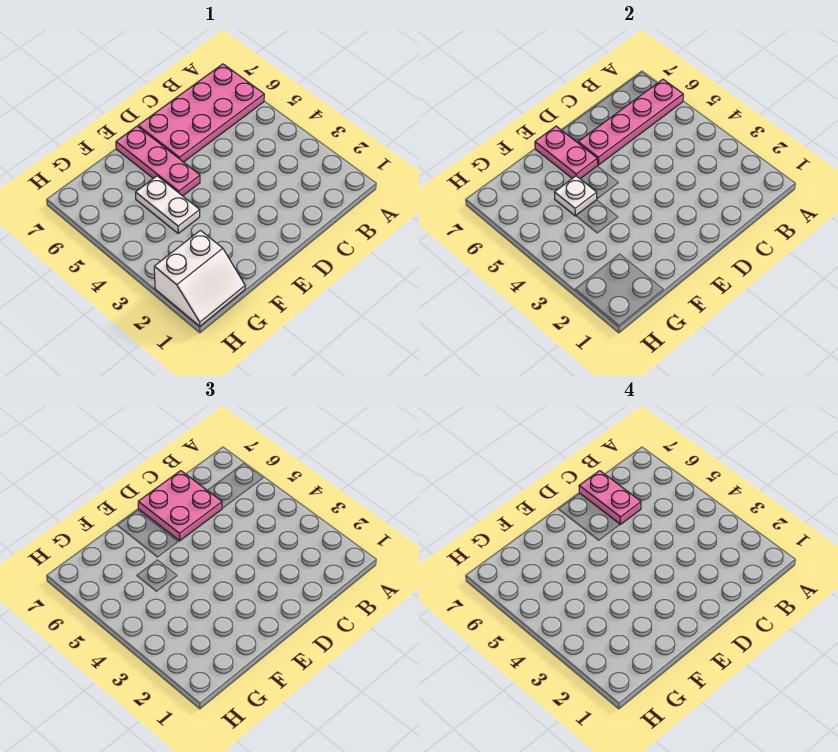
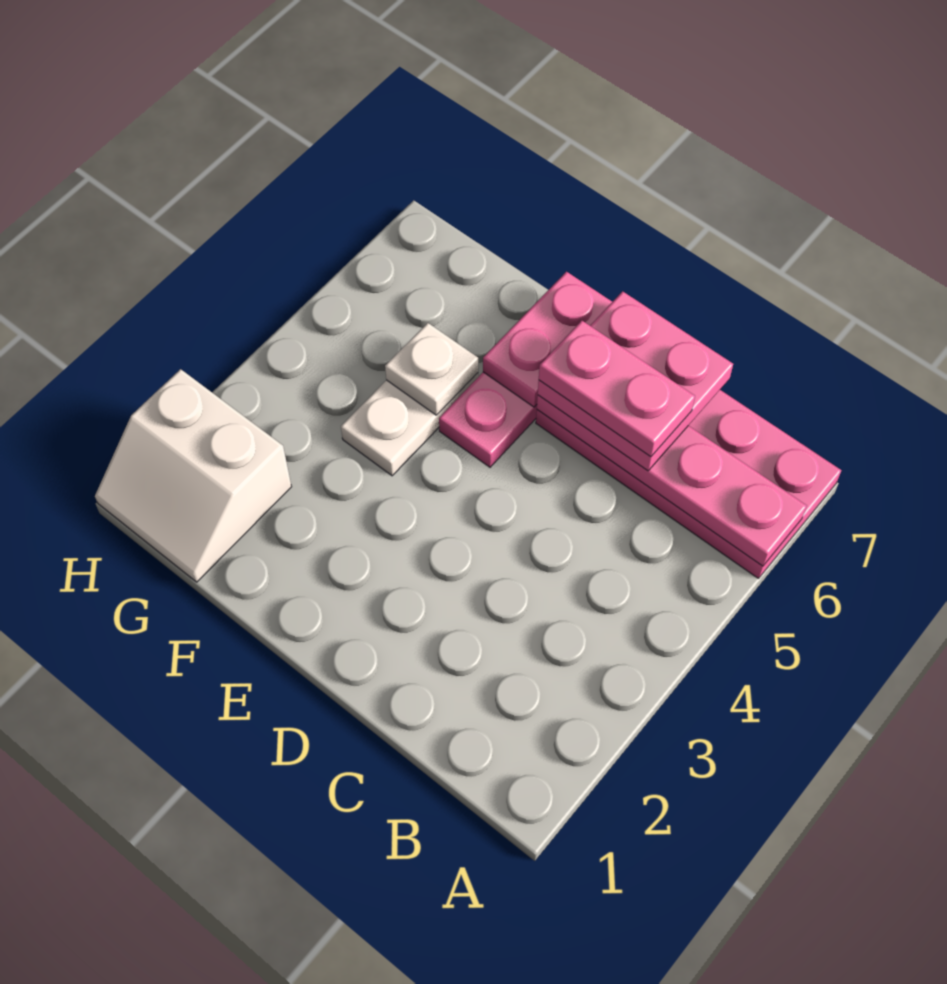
pink 1x2 plate [579,471,641,524] -> pink 1x2 plate turned to [539,321,695,457]

